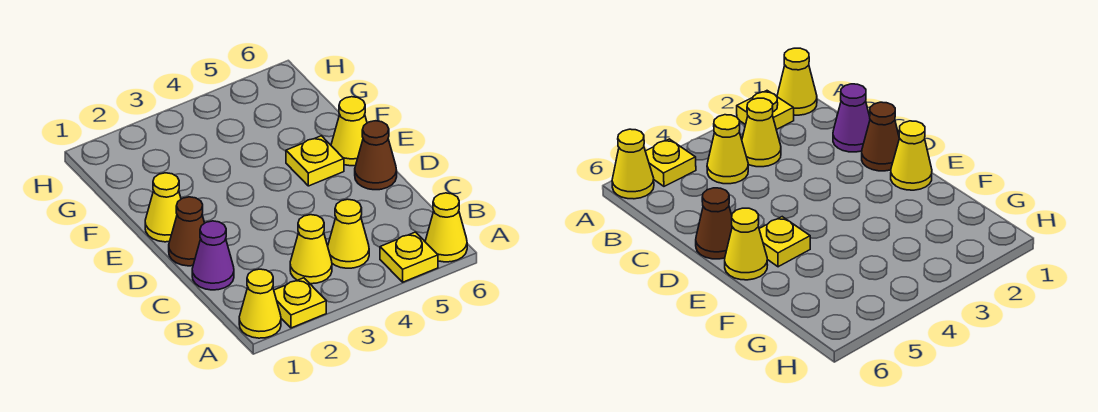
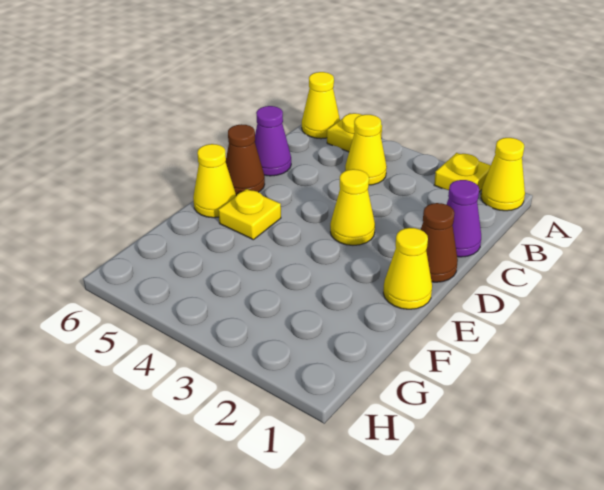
yellow 1x1 cone [290,215,332,284] -> yellow 1x1 cone moved to [330,169,375,245]
none -> purple 1x1 cone [255,106,291,176]

